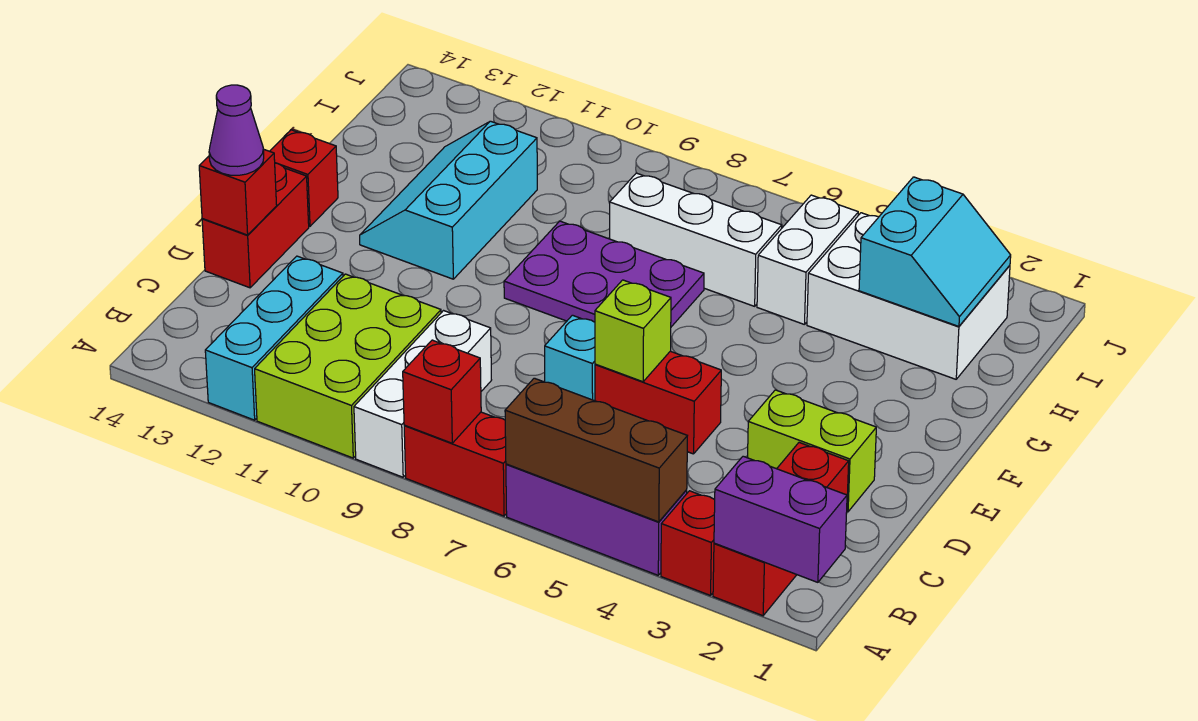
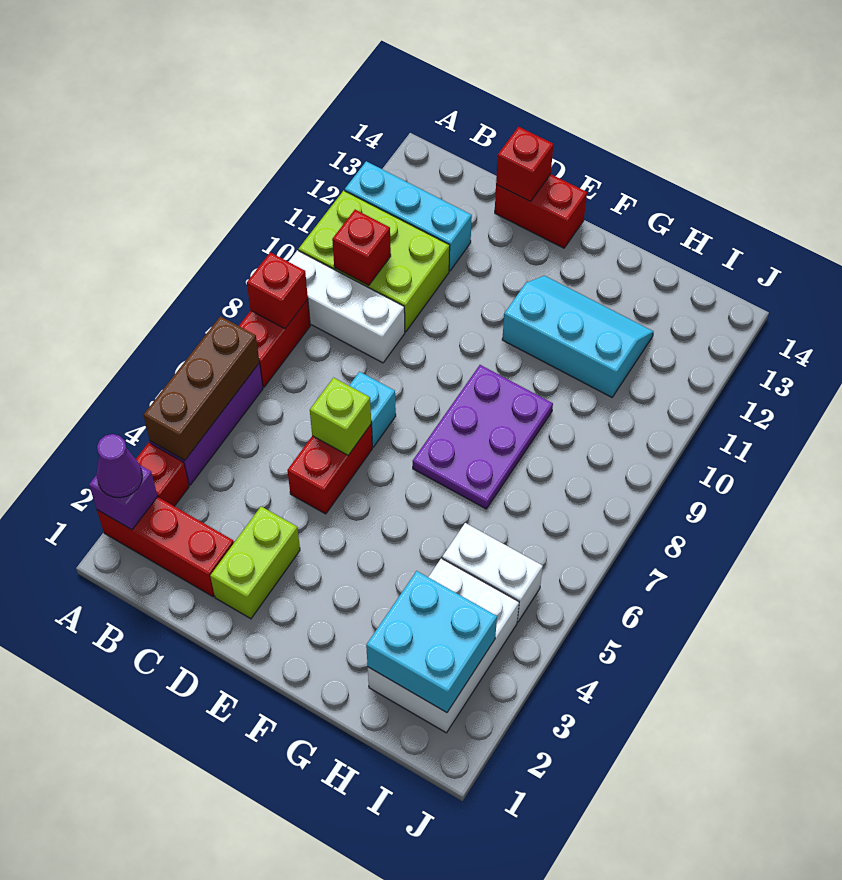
purple 1x2 brick [714,456,847,582] -> purple 1x1 brick [89,465,158,530]
purple 1x1 cone [209,85,264,175] -> purple 1x1 cone moved to [97,434,142,498]
red 1x1 brick [270,130,338,226] -> red 1x1 brick moved to [332,210,391,285]
cyan 2x2 slope [859,177,1011,326] -> cyan 2x2 brick [366,571,497,713]
white 1x3 brick [610,173,782,306] -> none

